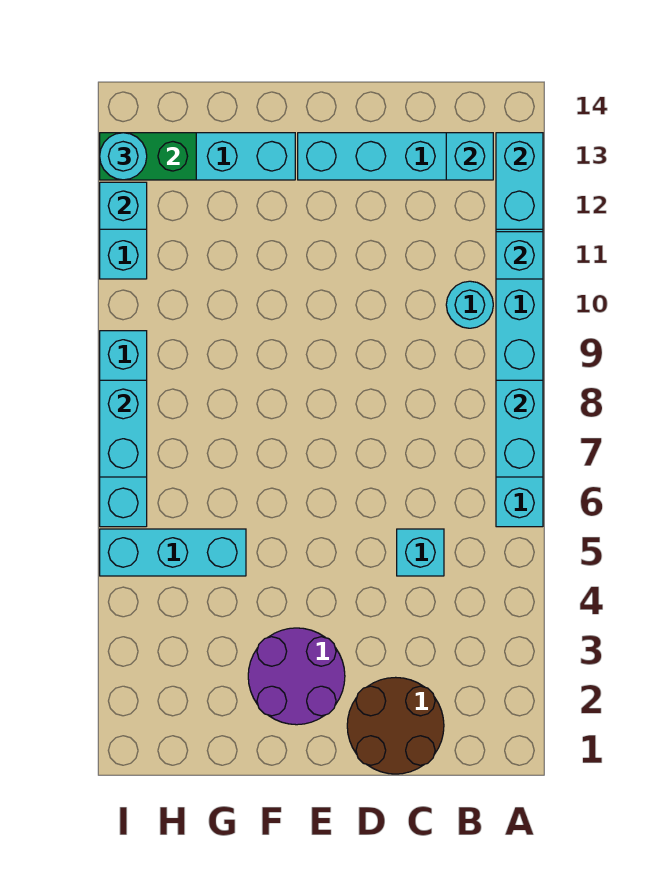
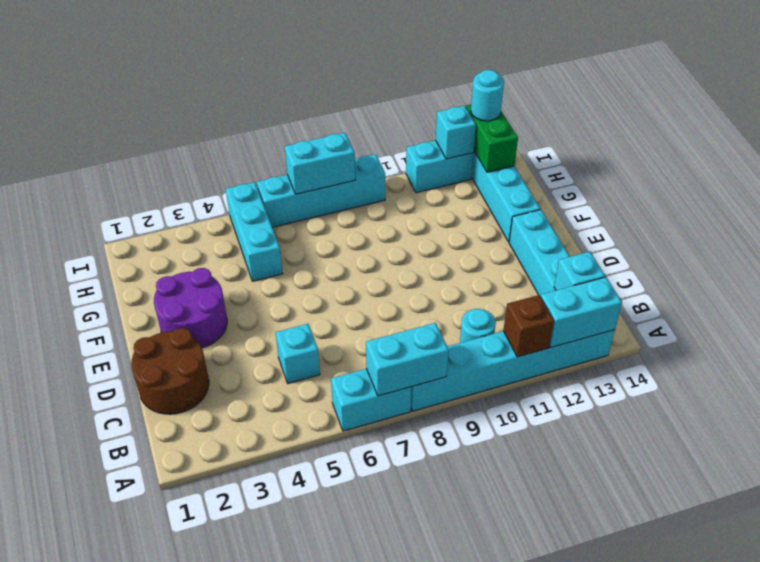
cyan 1x1 brick [496,232,543,279] -> brown 1x1 brick [503,295,554,357]

